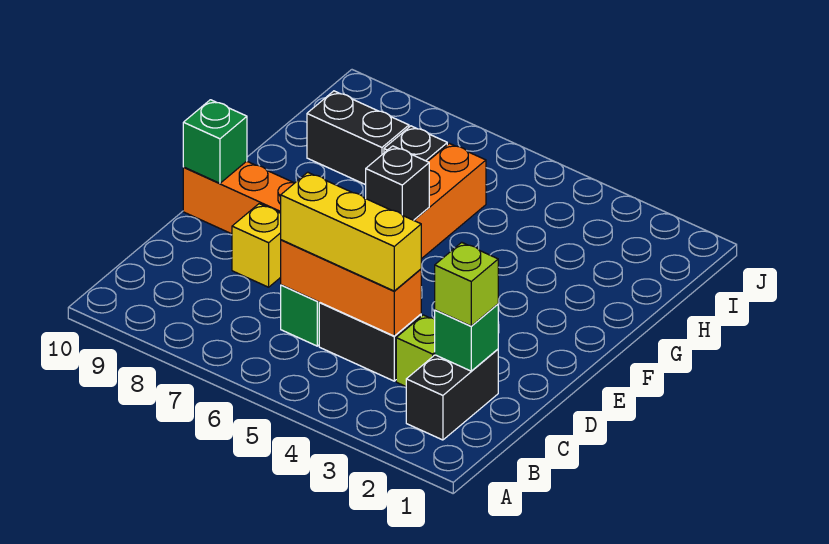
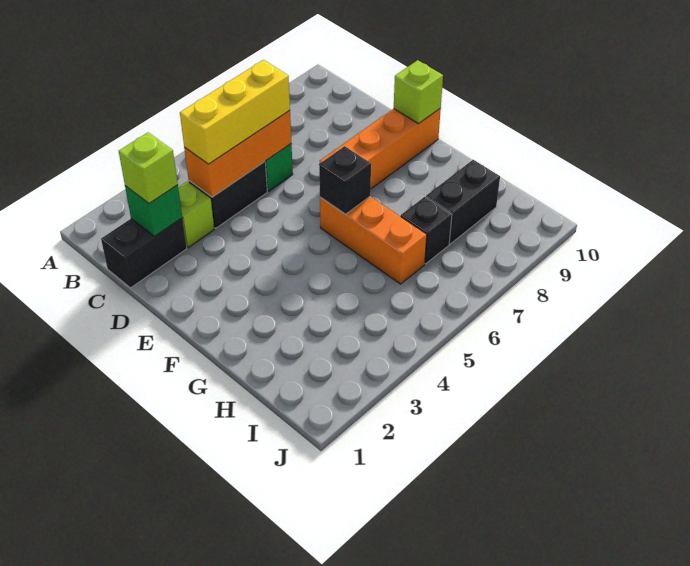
black 1x2 brick [406,349,498,440] -> black 1x2 brick turned to [101,218,187,288]
yellow 1x1 brick [232,204,281,287] -> none
green 1x1 brick [183,100,247,183] -> lime 1x1 brick [394,60,443,124]

